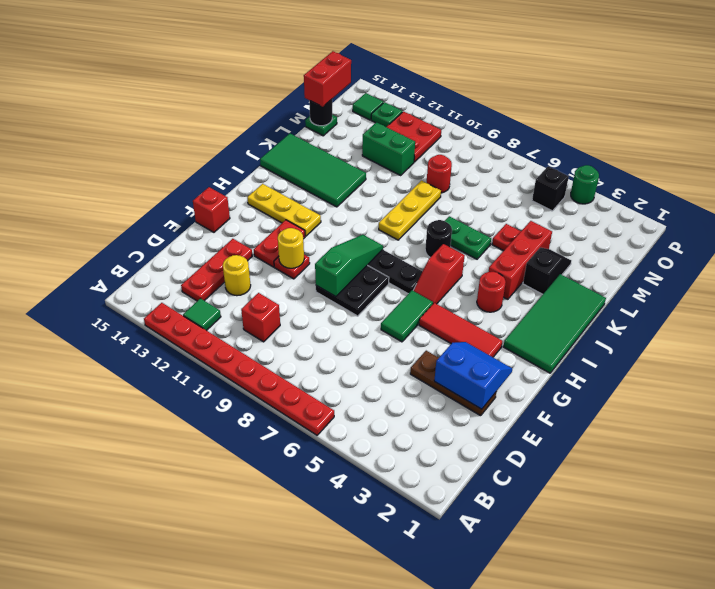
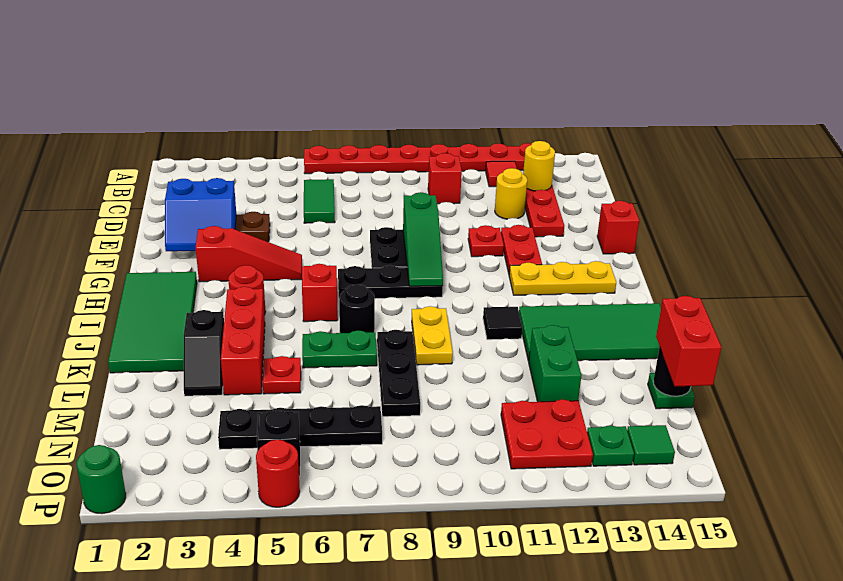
green 1x1 tile [183,298,221,331] -> red 1x1 tile [486,161,517,187]
green 1x2 tile [381,290,433,342] -> green 1x2 tile moved to [304,179,335,223]
yellow 1x1 round brick [278,228,304,268] -> yellow 1x1 round brick moved to [523,141,555,191]
red 1x3 tile [419,303,503,357] -> red 1x3 slope [196,226,302,282]
yellow 1x3 plate [379,181,441,240] -> yellow 1x2 plate [412,306,453,365]
none -> black 1x1 tile [483,307,522,340]
none -> black 1x3 plate [377,330,420,417]
red 1x1 round brick [427,155,452,193] -> red 1x1 round brick moved to [256,440,300,507]
green 1x2 brick [362,122,415,175] -> green 1x2 brick turned to [529,325,582,402]
none -> black 1x4 plate [218,405,382,449]
green 1x1 round brick [571,165,599,204] -> green 1x1 round brick moved to [77,445,126,514]

